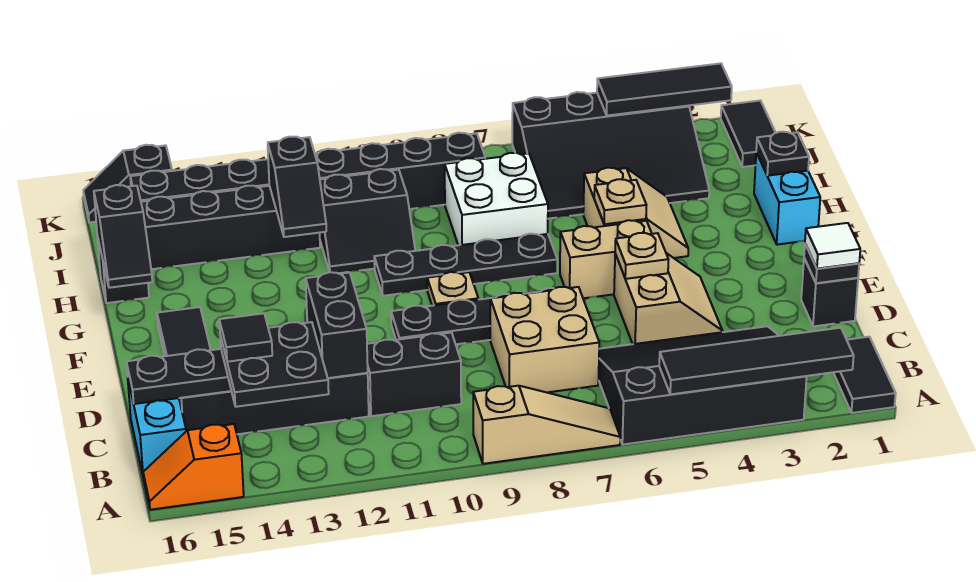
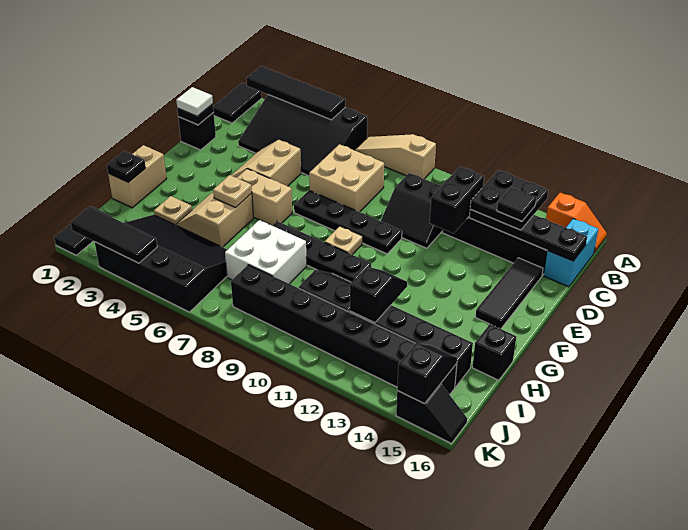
tan 1x1 plate [615,233,669,279] -> tan 1x1 plate moved to [154,196,192,225]
cyan 1x2 brick [754,152,820,245] -> tan 1x2 brick [108,145,167,208]
black 1x2 slope [94,185,152,288] -> black 1x2 slope moved to [397,344,457,404]

